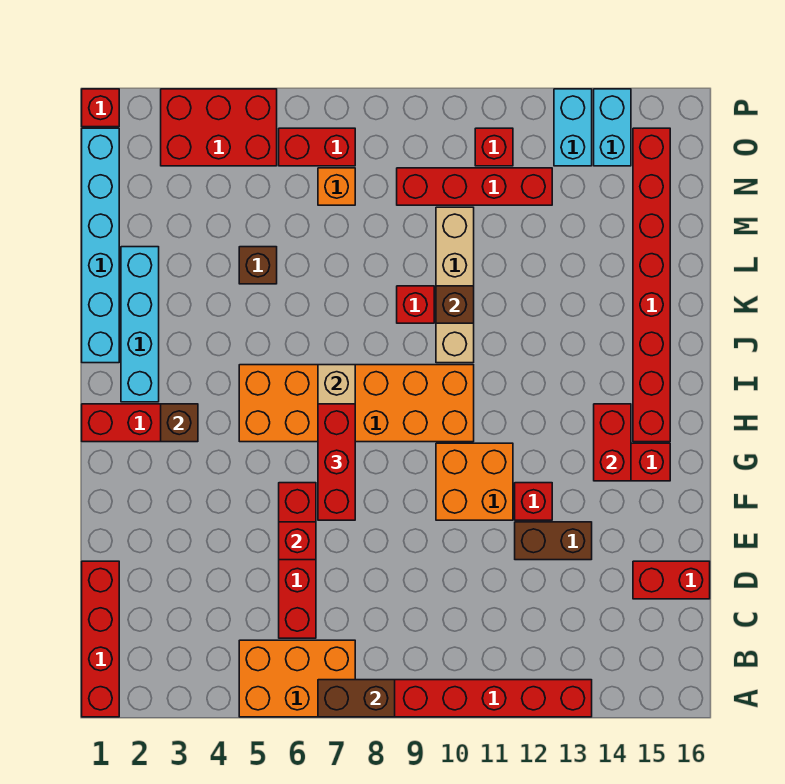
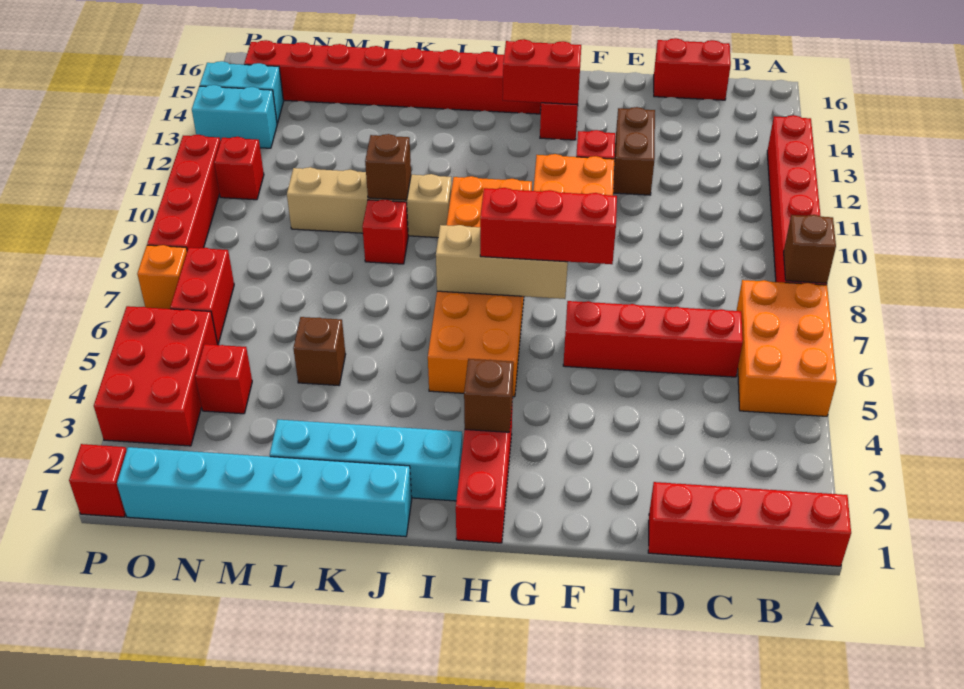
brown 1x2 brick [318,680,395,717] -> brown 1x1 brick [784,215,836,283]
red 1x2 brick [633,561,710,599] -> red 1x2 brick turned to [654,38,731,100]
red 1x1 brick [279,522,316,560] -> red 1x1 brick moved to [195,344,252,414]
orange 1x1 brick [318,168,355,205] -> orange 1x1 brick moved to [137,245,187,309]
red 1x4 brick [397,168,552,205] -> red 1x4 brick moved to [147,135,221,250]

